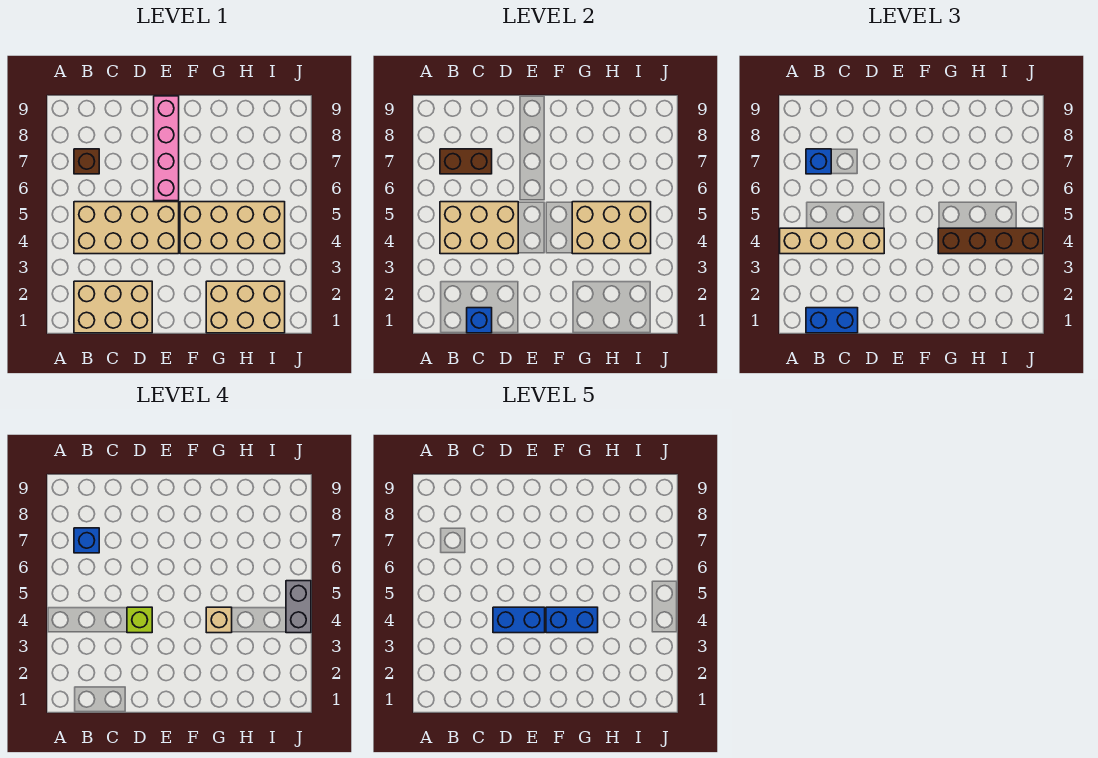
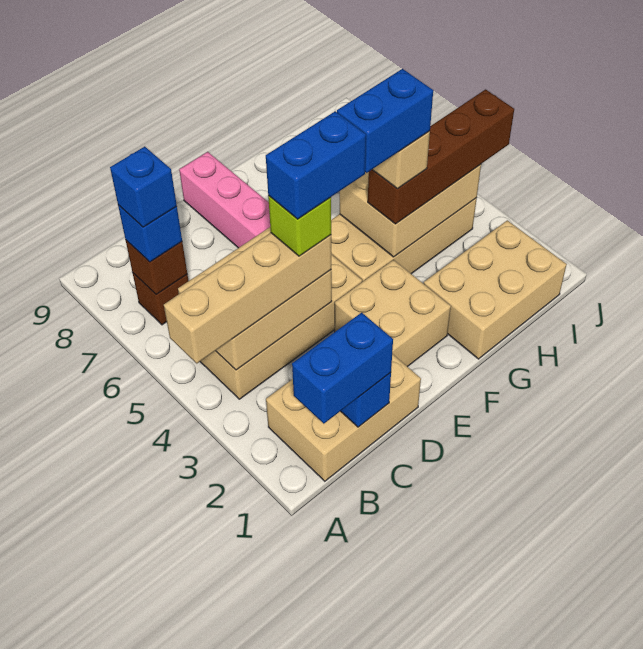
brown 1x2 brick [440,149,492,174] -> brown 1x1 brick [126,240,187,295]
none -> tan 2x2 brick [335,260,451,367]
grey 1x2 brick [286,581,311,633] -> none

